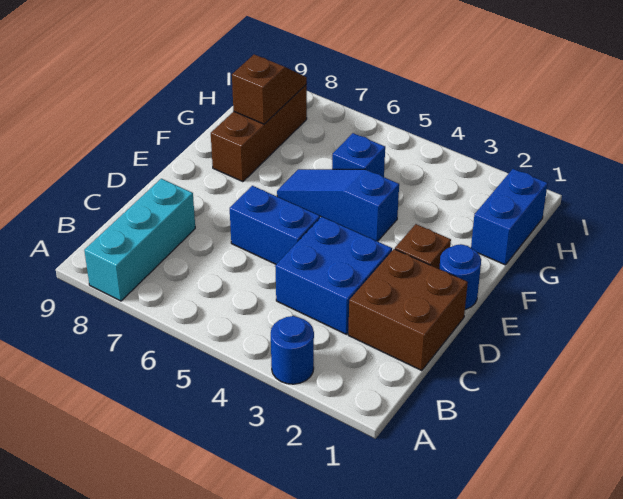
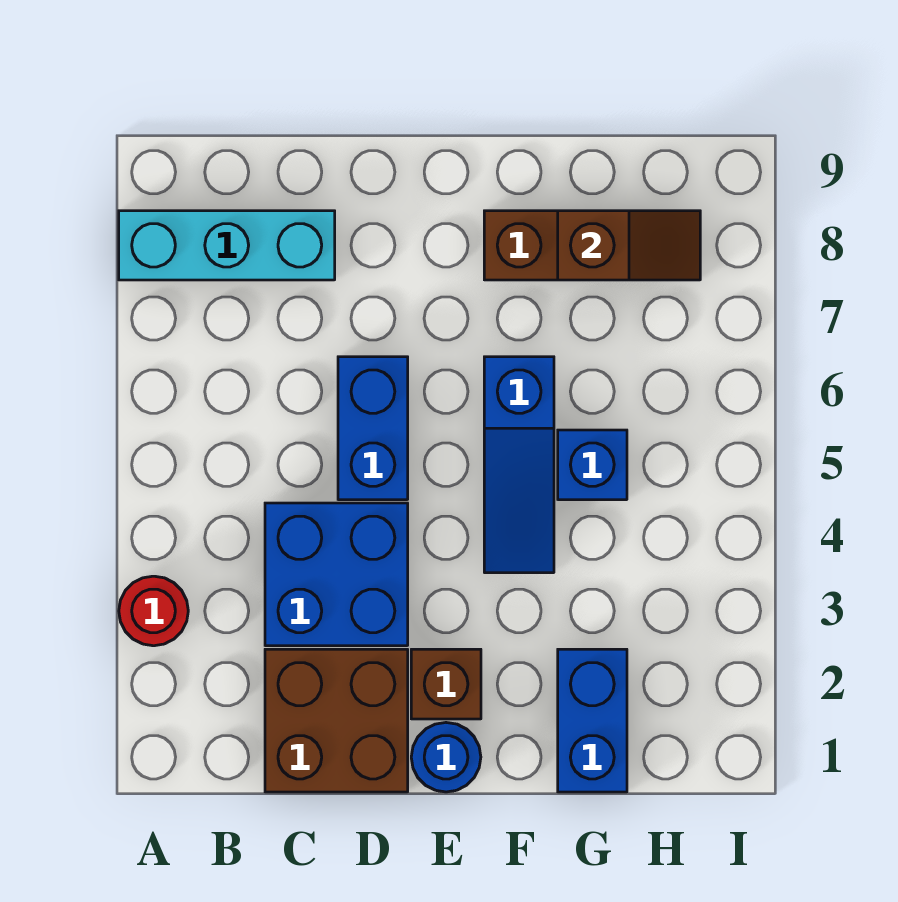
blue 1x1 round brick [271,316,314,384] -> red 1x1 round brick [119,576,188,646]
blue 1x3 slope [277,169,399,241] -> blue 1x3 slope turned to [484,357,554,573]
blue 1x2 brick [471,169,548,265] -> blue 1x2 brick turned to [558,649,627,792]

